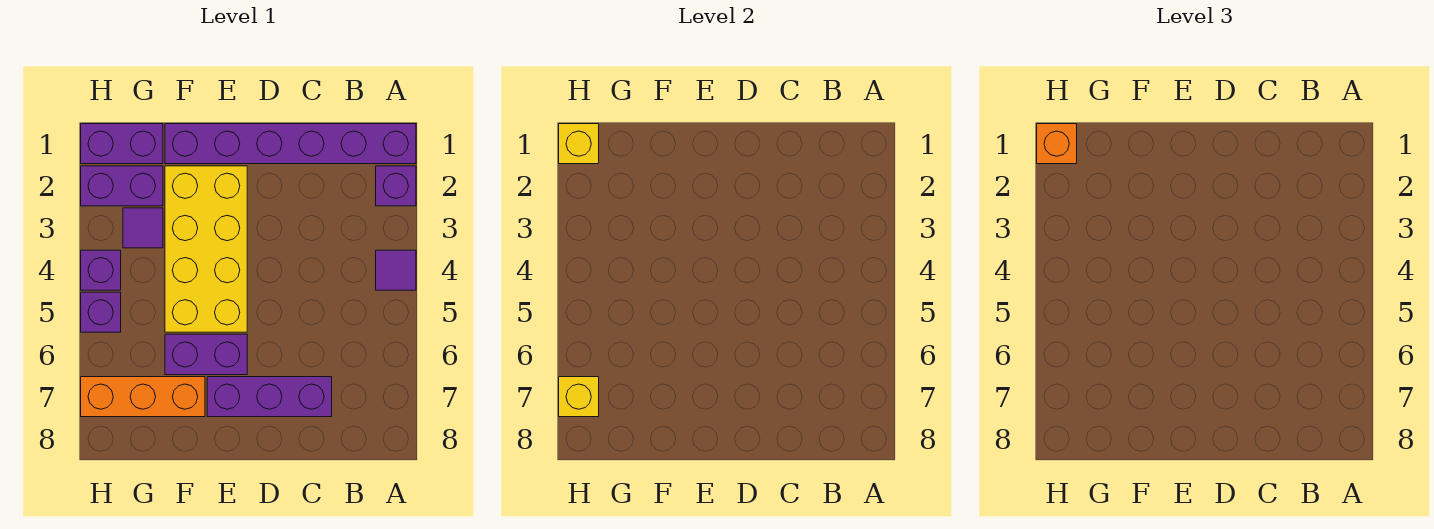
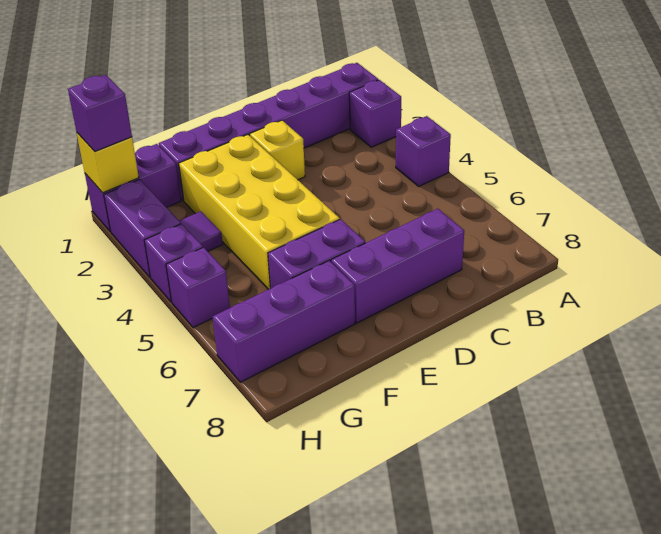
purple 1x1 tile [376,250,416,290] -> purple 1x1 brick [396,116,451,186]
orange 1x3 brick [81,377,205,417] -> purple 1x3 brick [213,261,355,382]
purple 1x2 brick [81,166,163,206] -> purple 1x2 brick turned to [104,179,181,277]
orange 1x1 brick [1037,124,1077,164] -> purple 1x1 brick [68,75,132,151]
yellow 1x1 brick [559,377,599,417] -> yellow 1x1 brick moved to [250,120,305,180]

